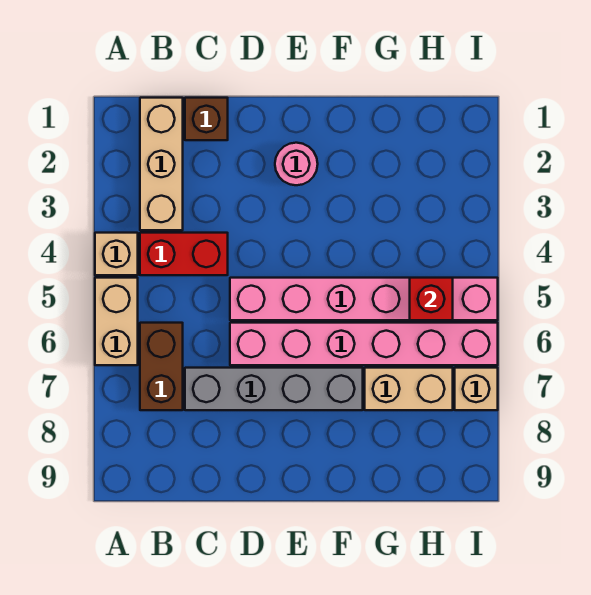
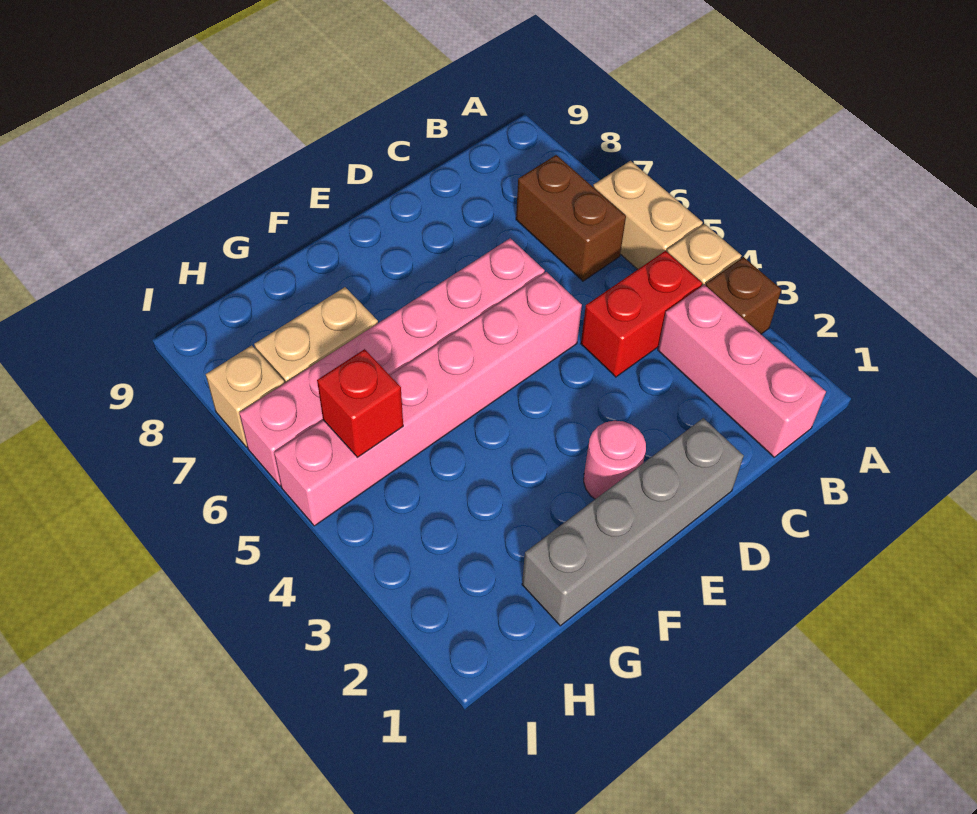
tan 1x3 brick [140,98,183,230] -> pink 1x3 brick [658,285,826,457]
brown 1x1 brick [185,98,228,140] -> brown 1x1 brick moved to [706,257,781,334]
grey 1x4 brick [185,368,363,410] -> grey 1x4 brick moved to [522,418,744,626]

